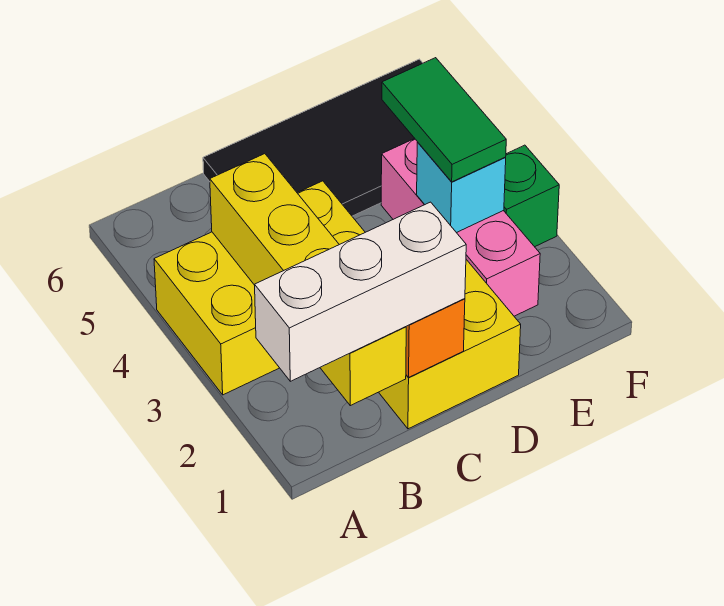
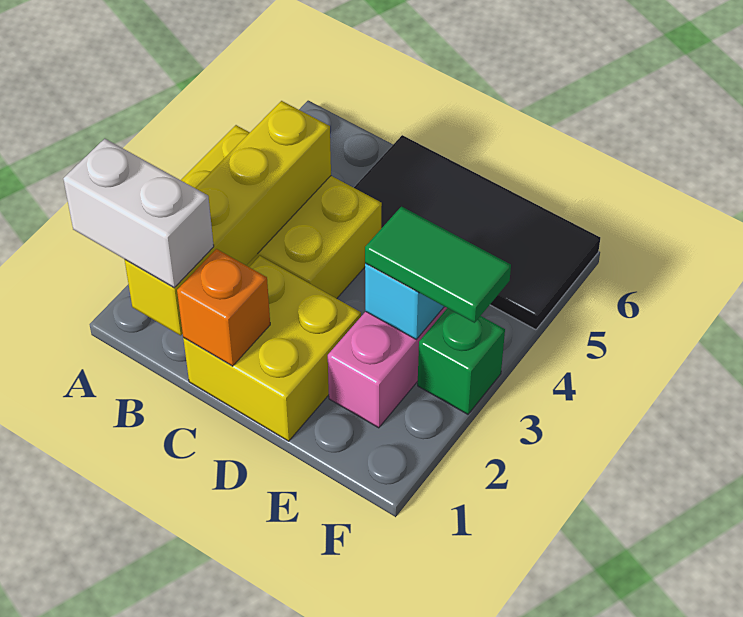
white 1x3 brick [255,202,466,381] -> white 1x2 brick [63,139,214,288]
green 1x2 tile [382,58,506,182] -> green 1x2 tile turned to [365,207,511,323]

